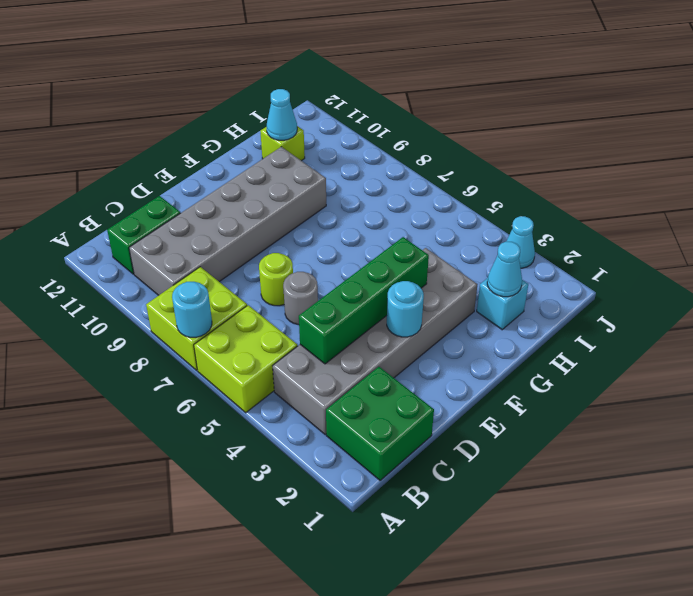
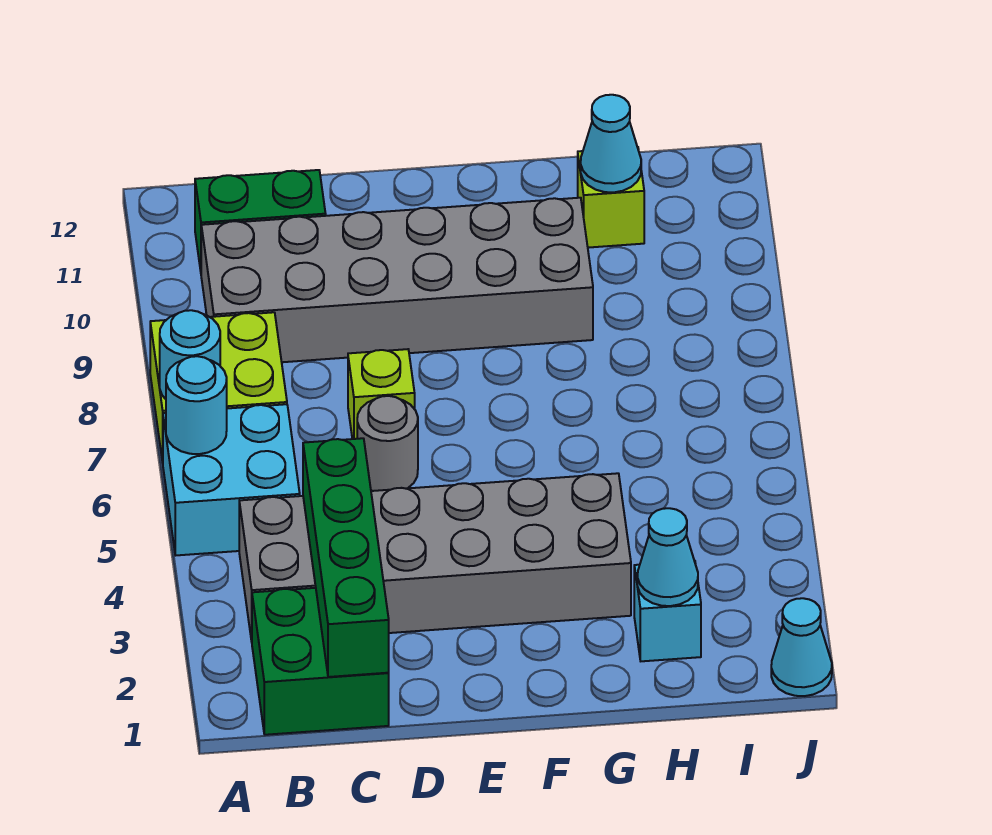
lime 2x2 brick [194,305,297,413] -> cyan 2x2 brick [163,404,300,555]
green 1x4 brick [299,237,429,364] -> green 1x4 brick turned to [303,438,389,677]
lime 1x1 round brick [259,253,293,306] -> lime 1x1 brick [348,349,415,439]
cyan 1x1 round brick [387,281,424,337] -> cyan 1x1 round brick moved to [166,356,227,454]
cyan 1x1 cone [506,216,535,268] -> cyan 1x1 cone moved to [771,598,832,696]

